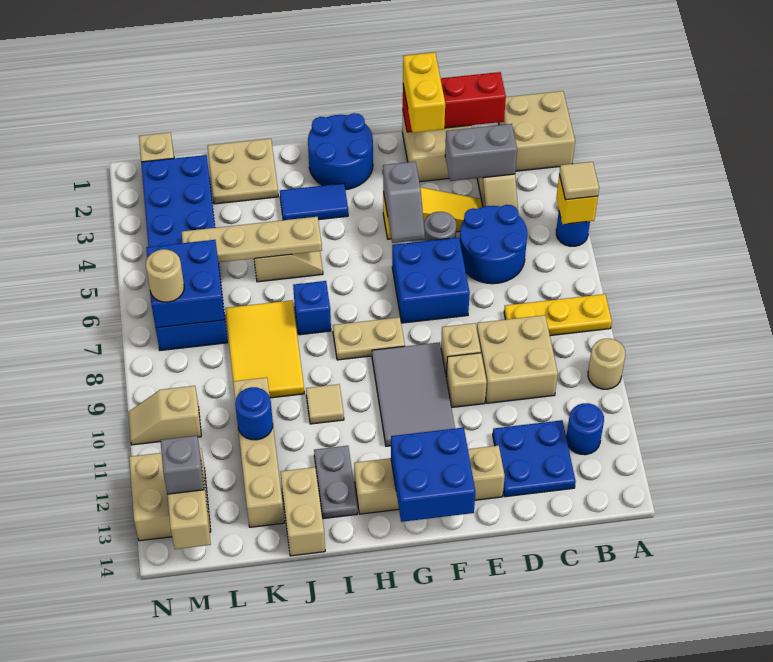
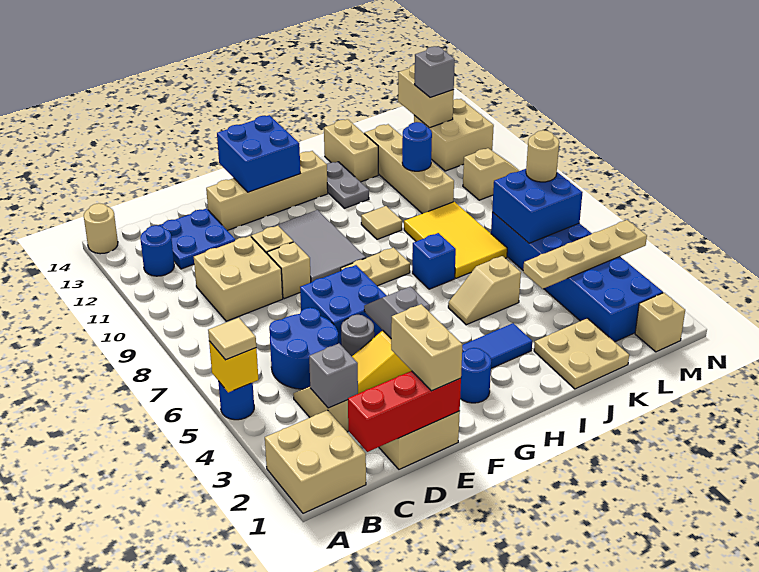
yellow 1x3 plate [504,294,612,336] -> none
tan 1x1 round brick [588,339,625,389] -> tan 1x1 round brick moved to [84,203,118,254]
grey 1x2 brick [445,124,517,181] -> grey 1x1 brick [309,344,358,408]
yellow 1x2 brick [403,52,445,133] -> tan 1x2 brick [391,304,463,391]
blue 2x2 round brick [308,113,373,190] -> blue 1x1 round brick [460,348,491,403]
tan 1x4 plate [182,217,322,262] -> tan 1x4 plate moved to [523,220,647,289]

